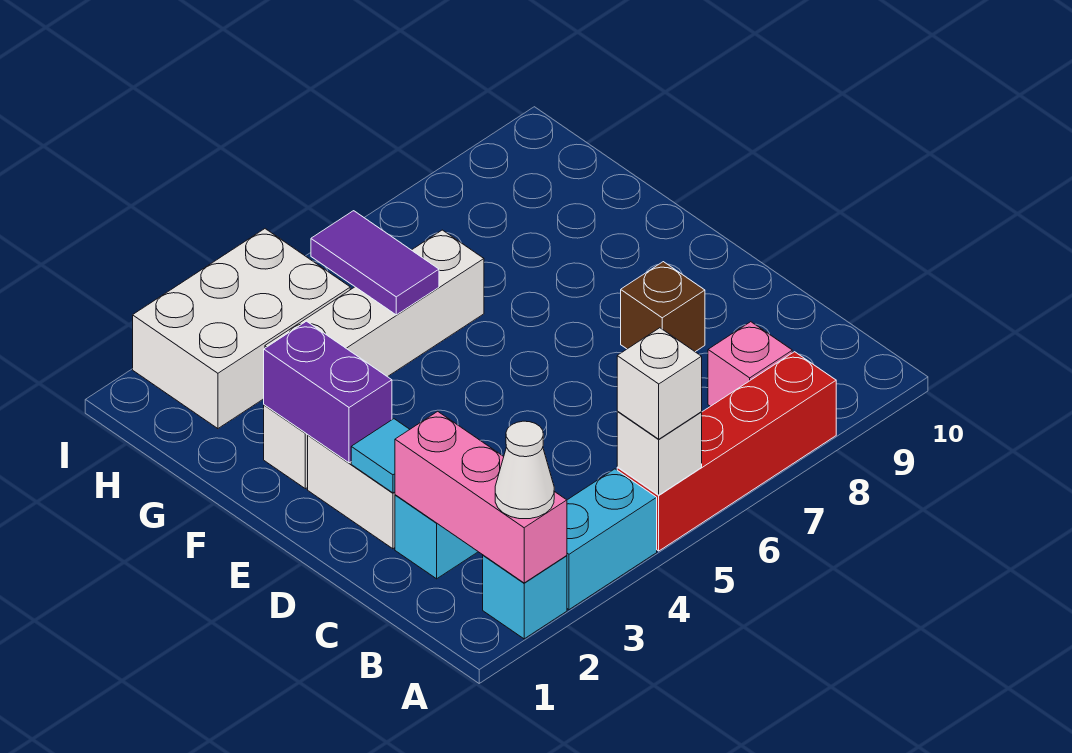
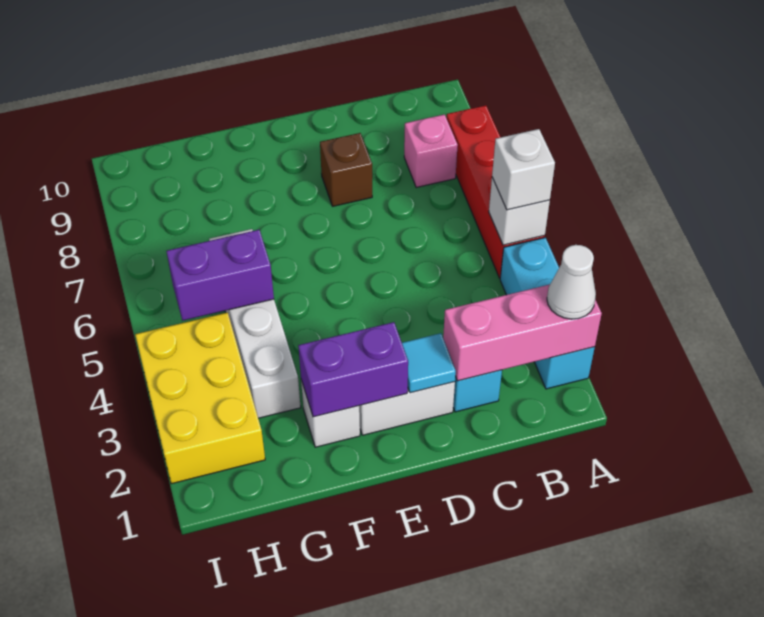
purple 1x2 tile [311,211,439,315] -> purple 1x2 brick [166,230,274,321]
white 2x3 brick [133,229,350,429] -> yellow 2x3 brick [135,312,265,484]

